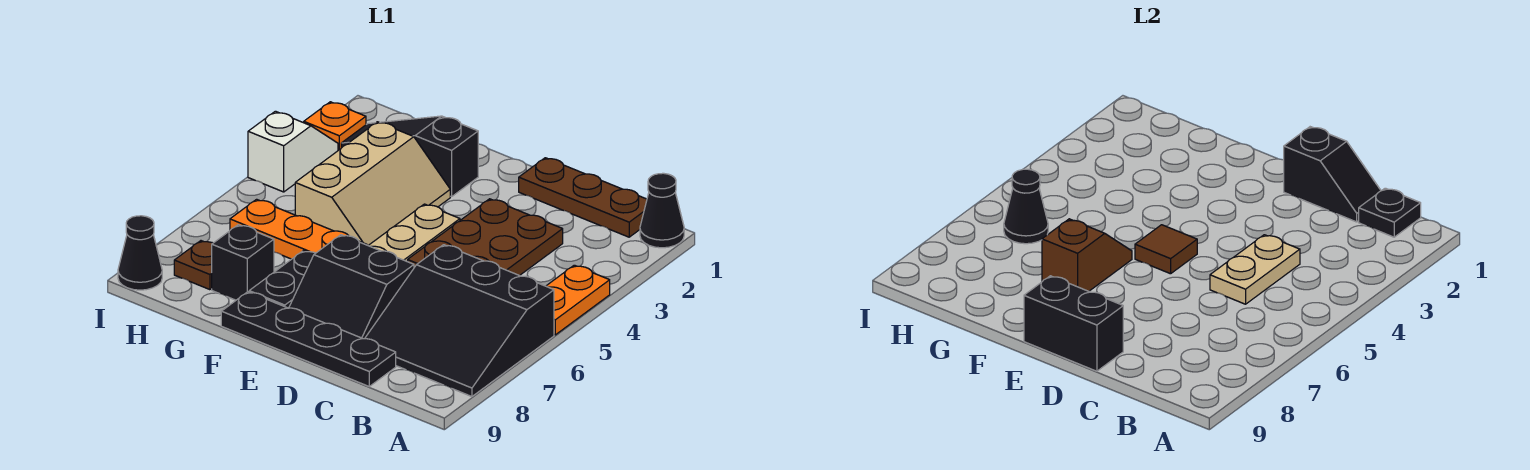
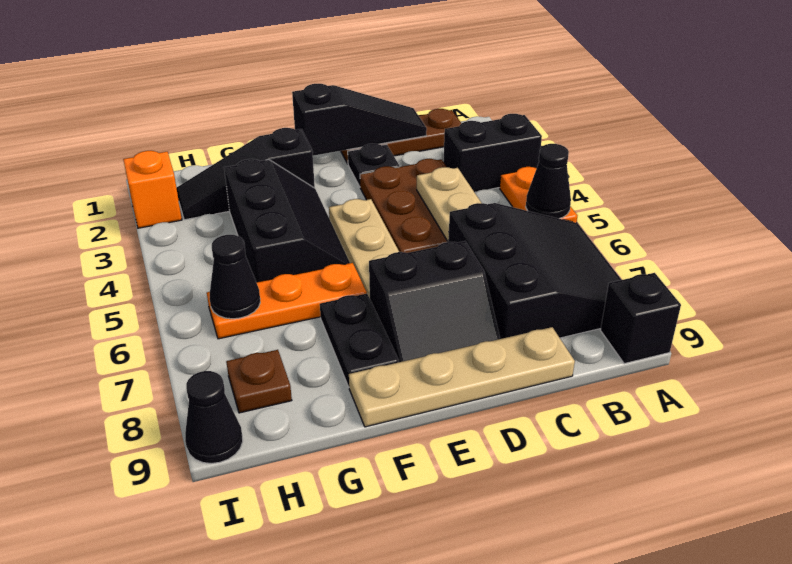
black 1x1 cone [640,173,684,248] -> black 1x1 cone moved to [526,144,571,219]
black 3x3 slope [365,245,554,397] -> black 3x3 slope turned to [448,203,622,339]
black 1x1 plate [1359,188,1421,237] -> black 1x1 plate moved to [348,144,400,186]
black 1x2 slope [1284,127,1381,222] -> black 1x3 slope [292,84,427,156]
black 1x4 plate [221,292,396,386] -> tan 1x4 plate [349,327,575,427]
black 1x2 brick [1024,276,1123,371] -> black 1x2 brick moved to [443,114,542,192]
brown 1x1 tile [1135,225,1197,274] -> none
tan 2x3 slope [295,122,450,245] -> black 2x3 slope [224,159,350,282]
brown 1x2 slope [1042,219,1132,291] -> none
black 1x1 brick [212,225,274,300] -> black 1x1 brick moved to [600,273,681,364]
orange 1x1 plate [304,102,366,150] -> orange 1x1 brick [123,151,182,228]
white 1x2 slope [248,111,338,192] -> none

